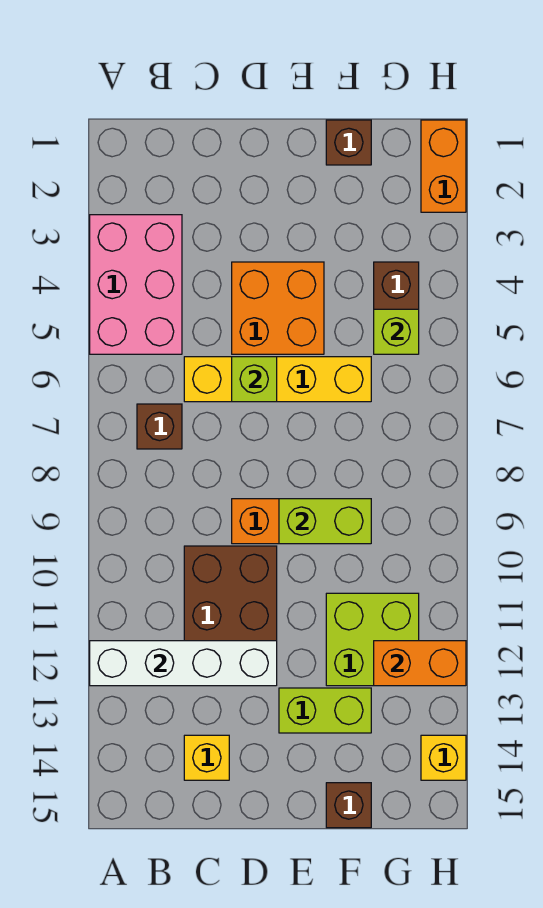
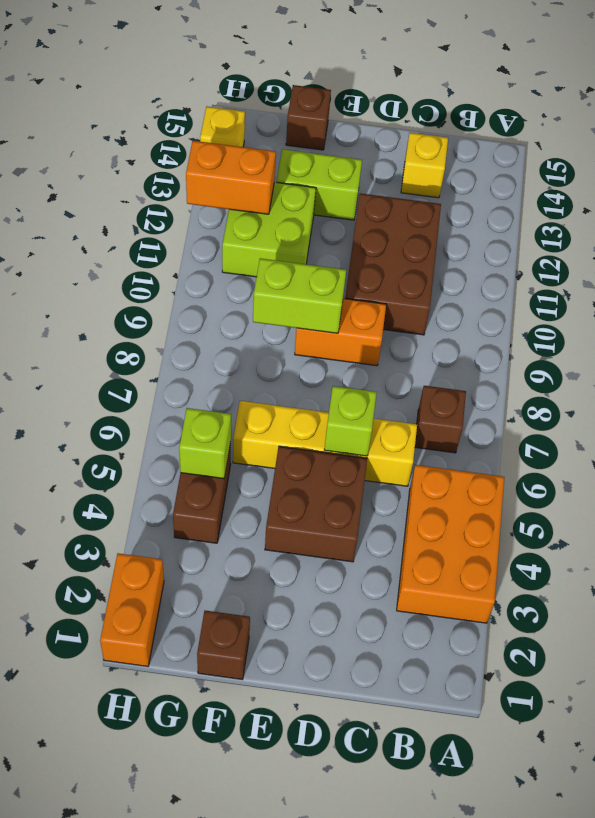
pink 2x3 brick [90,215,182,354] -> orange 2x3 brick [397,465,504,623]
white 1x4 brick [90,641,277,686] -> none
orange 2x2 brick [232,262,324,354] -> brown 2x2 brick [265,447,367,562]

